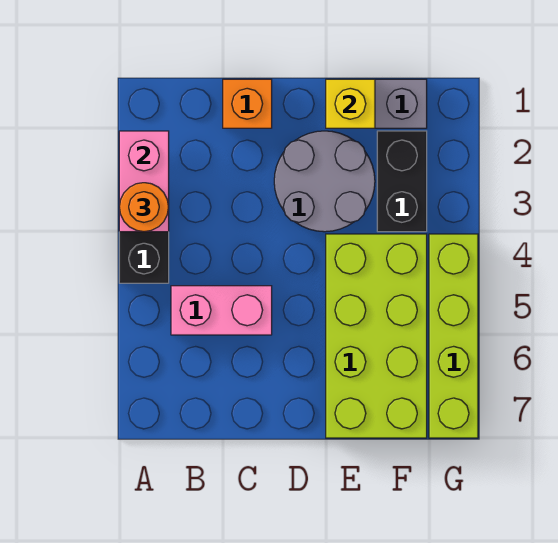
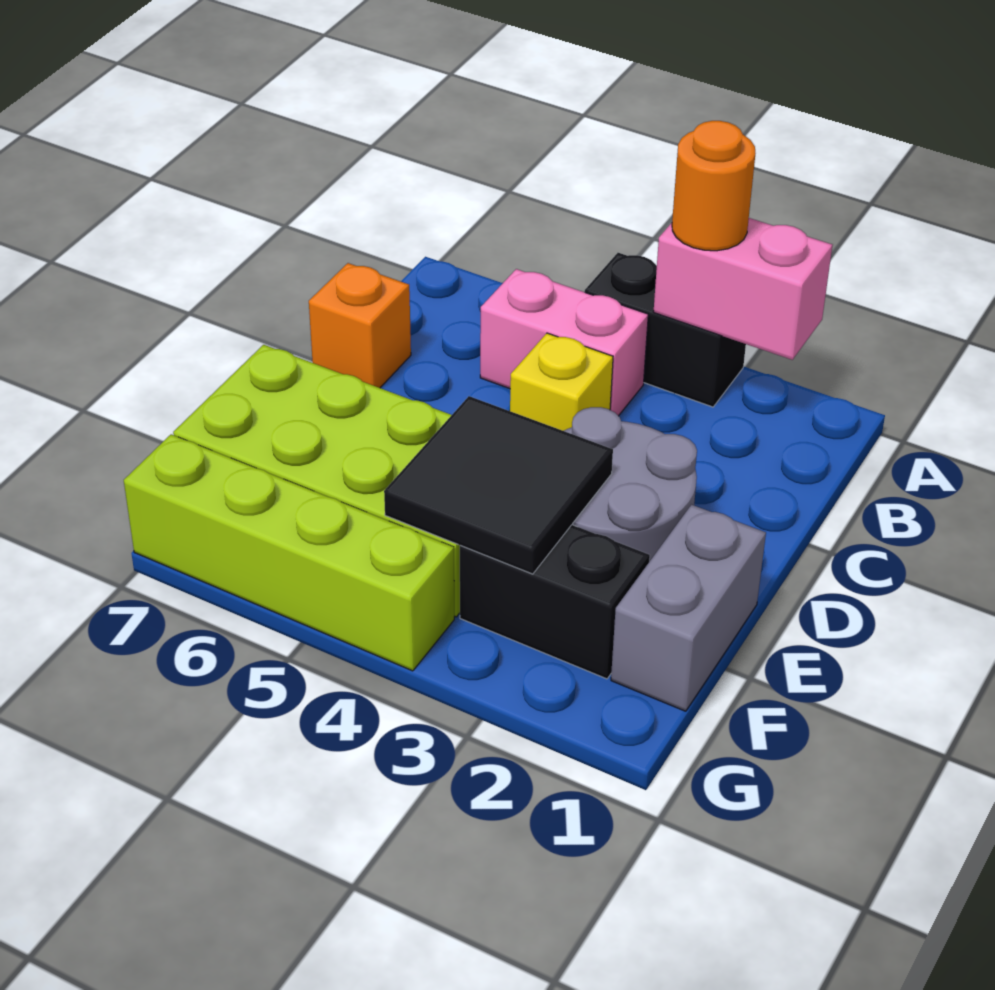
pink 1x2 brick [171,286,272,335] -> pink 1x2 brick turned to [480,269,648,416]
orange 1x1 brick [223,79,272,128] -> orange 1x1 brick moved to [309,263,411,388]
yellow 1x1 brick [326,79,375,128] -> yellow 1x1 brick moved to [510,333,613,431]
none -> black 2x2 tile [384,396,613,574]

